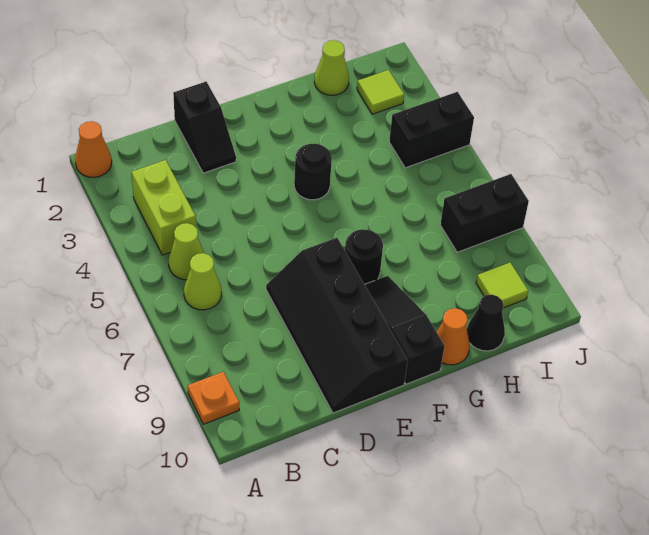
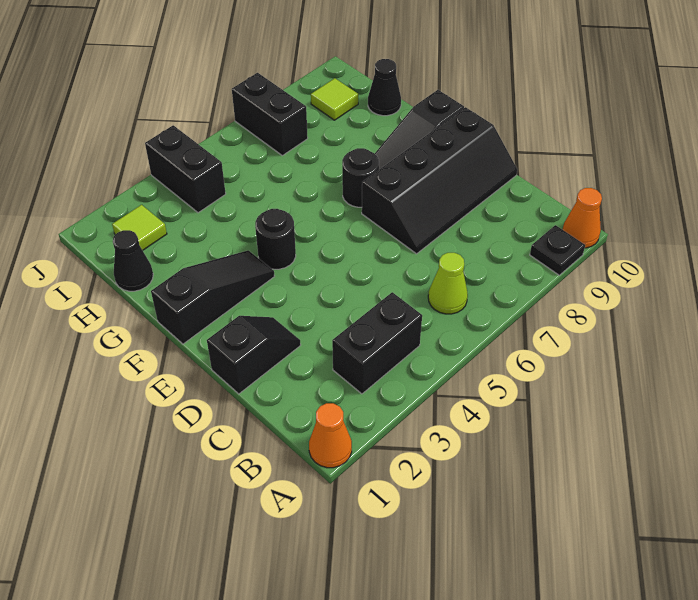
orange 1x1 plate [188,372,239,424] -> black 1x1 plate [530,225,585,275]
lime 1x2 brick [131,160,196,255] -> black 1x2 brick [332,292,422,394]
lime 1x1 cone [169,223,204,280] -> none
none -> black 1x3 slope [151,250,275,344]
orange 1x1 cone [437,308,470,365] -> orange 1x1 cone moved to [563,188,602,248]
lime 1x1 cone [314,40,349,95] -> black 1x1 cone [113,230,153,291]

